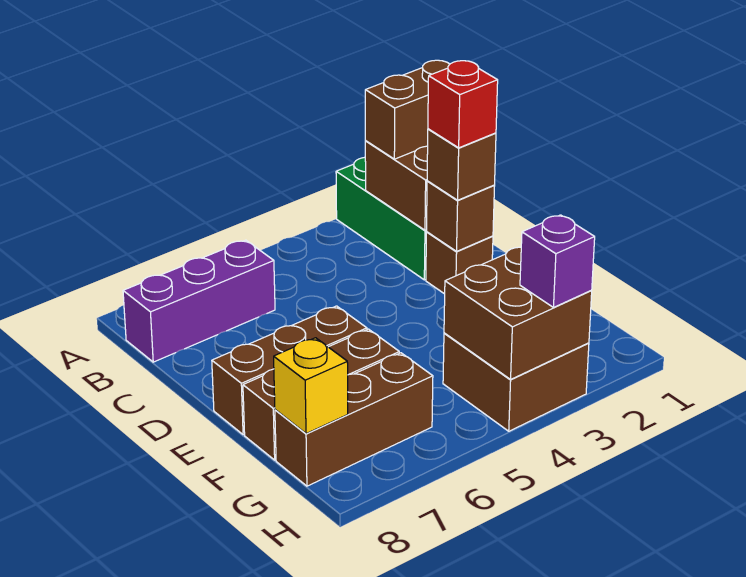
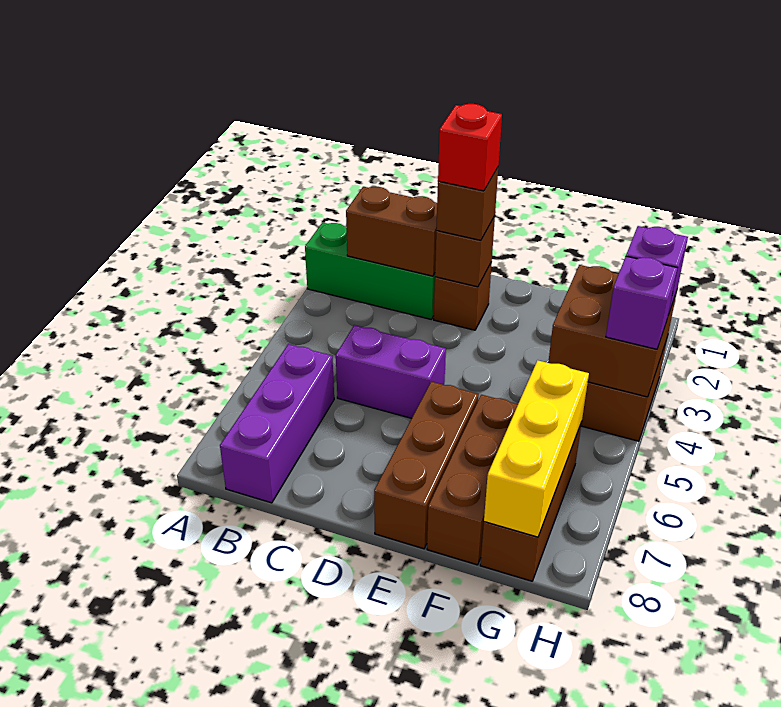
brown 1x2 brick [365,60,450,159] -> none
none -> purple 1x2 brick [336,325,446,418]
yellow 1x1 brick [274,338,348,434] -> yellow 1x3 brick [484,360,589,537]
none -> purple 1x1 brick [606,256,678,349]

